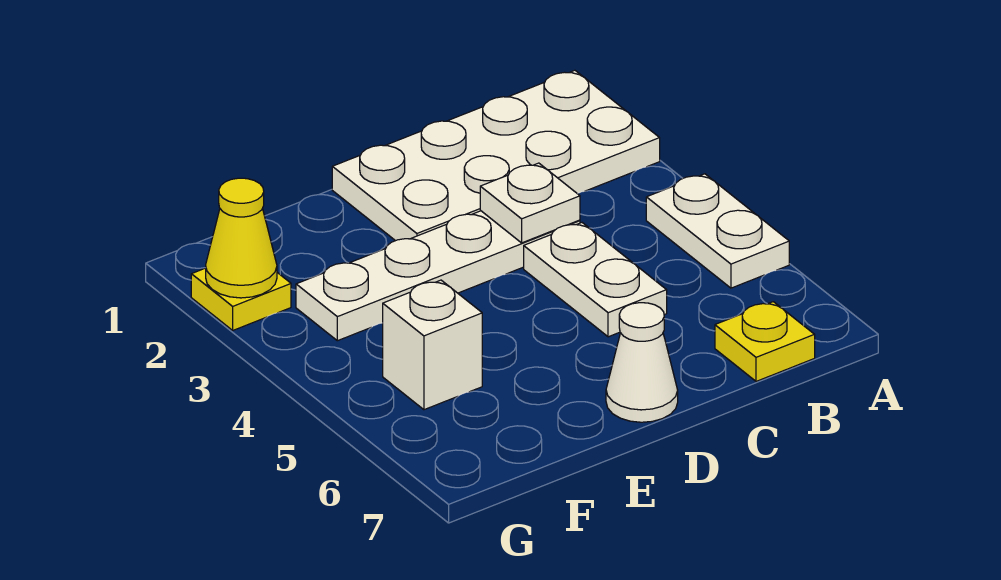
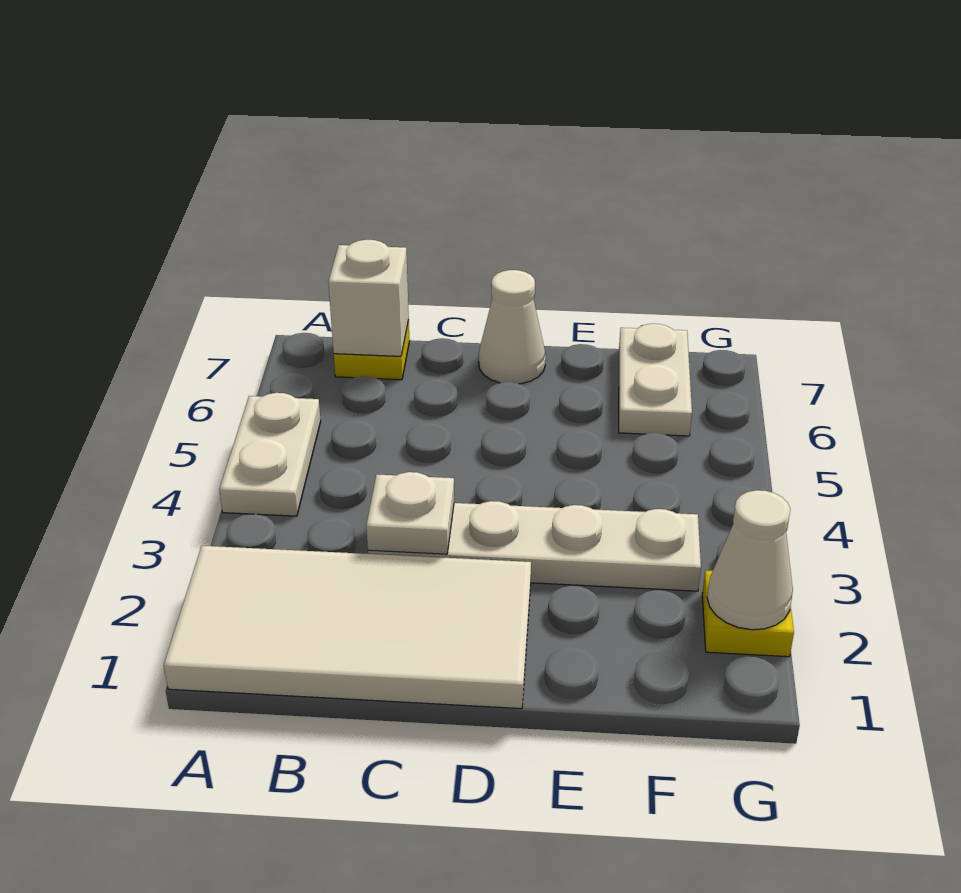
white 2x4 plate [332,70,660,241] -> white 2x4 tile [164,546,531,709]
white 1x2 plate [524,223,667,337] -> white 1x2 plate moved to [619,324,692,436]
white 1x1 brick [383,280,482,410] -> white 1x1 brick moved to [328,240,409,356]
yellow 1x1 cone [206,178,277,298] -> white 1x1 cone [707,490,793,630]

